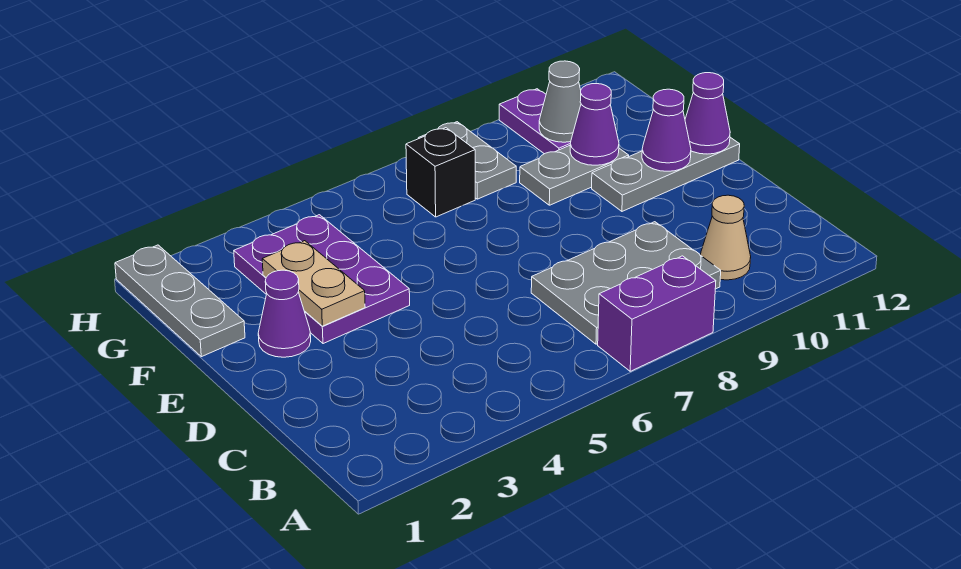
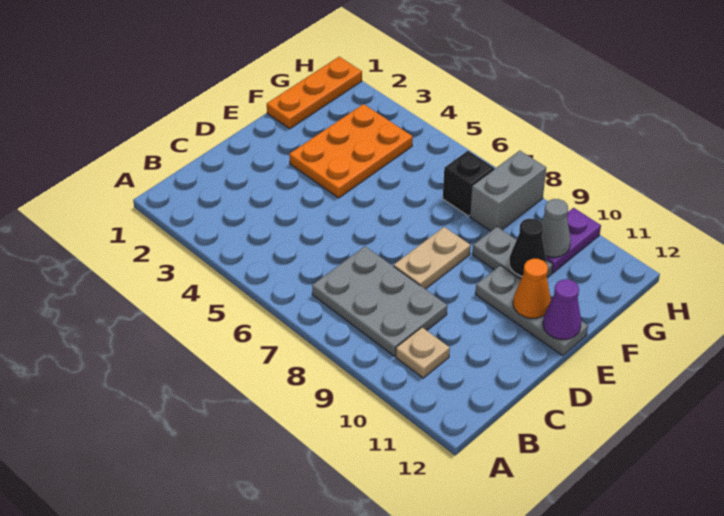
purple 1x2 brick [598,256,716,371] -> none
tan 1x1 cone [701,195,751,280] -> tan 1x1 plate [396,327,450,378]
purple 1x1 cone [258,270,311,357] -> none
purple 2x3 plate [234,215,410,344] -> orange 2x3 plate [289,104,413,198]
tan 1x2 plate [262,241,365,326] -> tan 1x2 plate moved to [394,227,471,289]
purple 1x1 cone [642,89,691,171] -> orange 1x1 cone [513,259,551,318]
grey 1x3 plate [115,245,245,357] -> orange 1x3 plate [267,57,362,129]
purple 1x1 cone [570,84,619,165] -> black 1x1 cone [509,219,546,276]
grey 1x2 plate [418,122,516,199] -> grey 1x2 brick [470,151,546,231]

